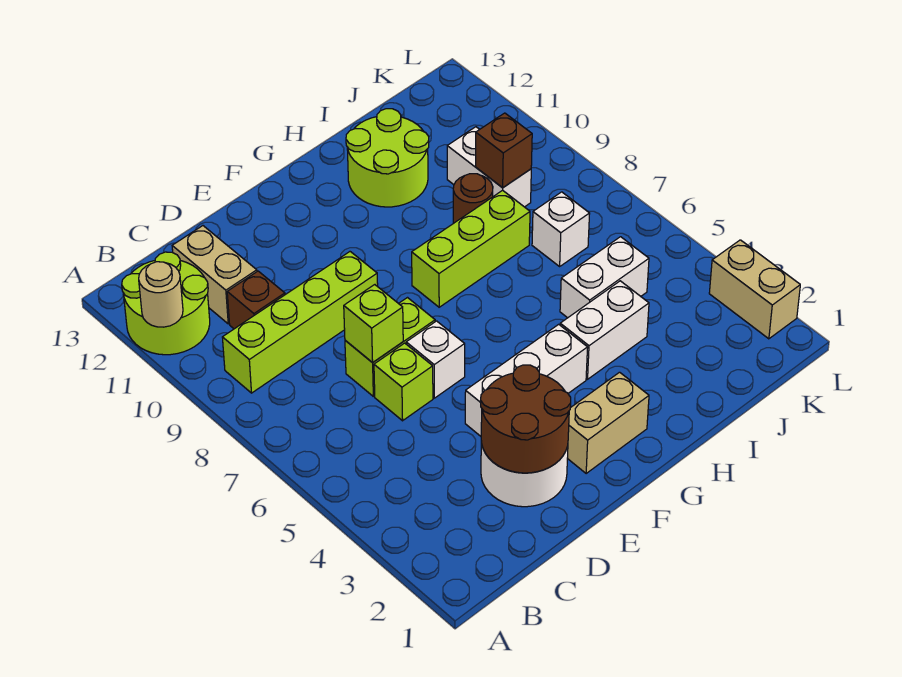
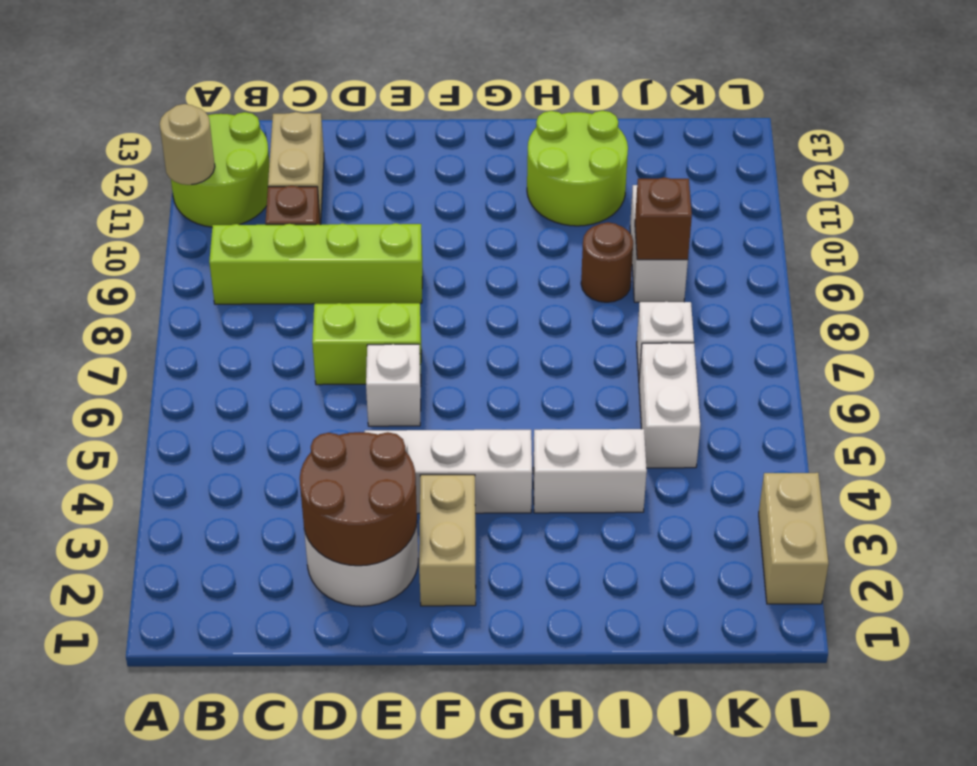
lime 1x1 brick [374,343,433,421] -> none
lime 1x1 brick [344,285,403,363] -> none
tan 1x2 brick [567,372,649,473] -> tan 1x2 brick turned to [419,475,476,606]
lime 1x3 brick [412,190,530,307] -> none
white 1x2 brick [560,237,649,318] -> white 1x2 brick turned to [639,343,700,468]

